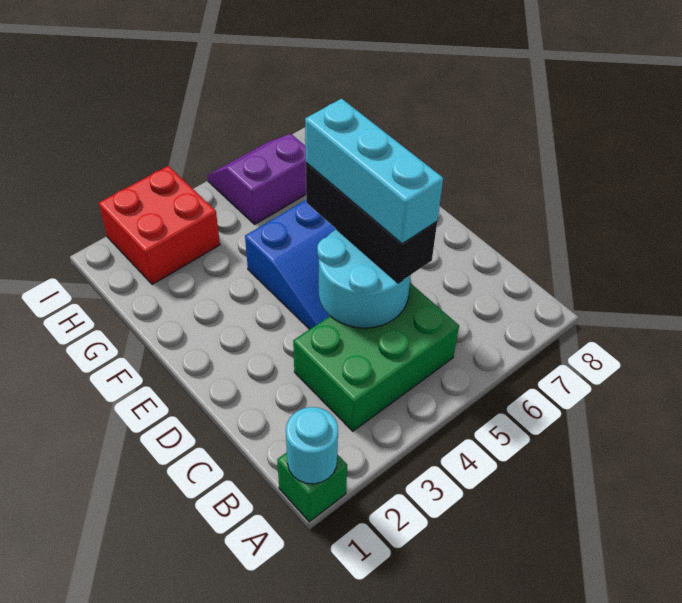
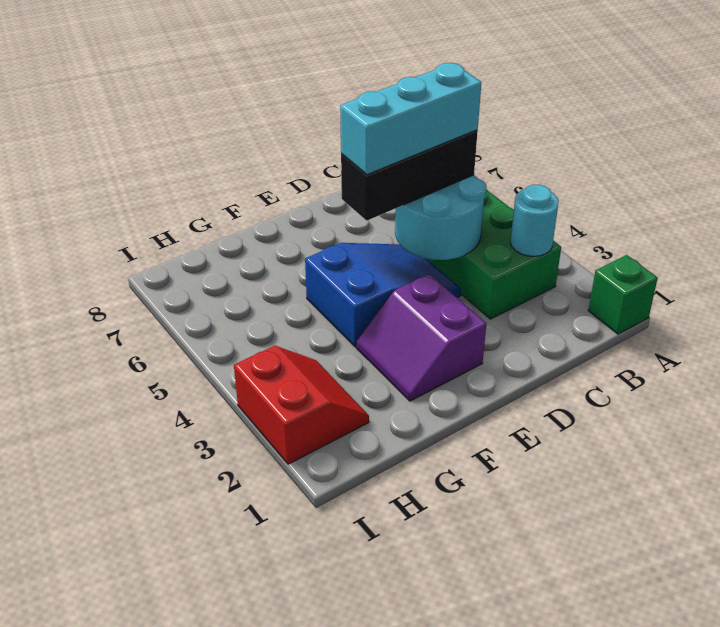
cyan 1x1 round brick [286,407,338,484] -> cyan 1x1 round brick moved to [510,185,559,256]
red 2x2 brick [99,166,220,285] -> red 2x2 slope [234,346,369,464]
purple 2x2 slope [207,134,306,224] -> purple 2x2 slope moved to [356,274,486,401]

